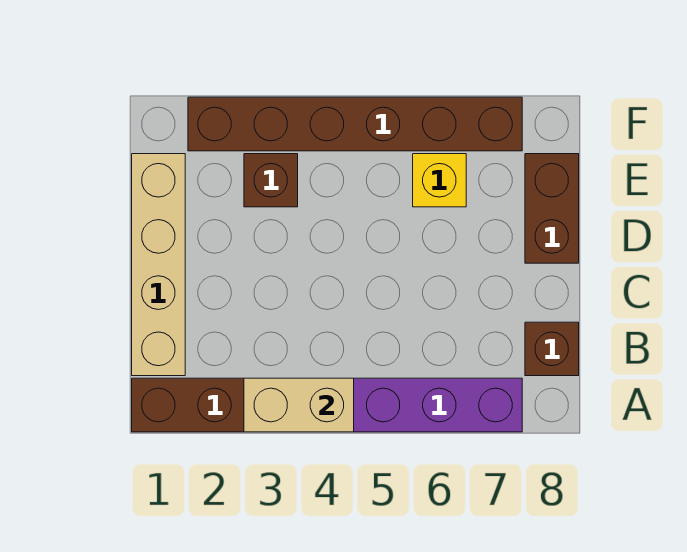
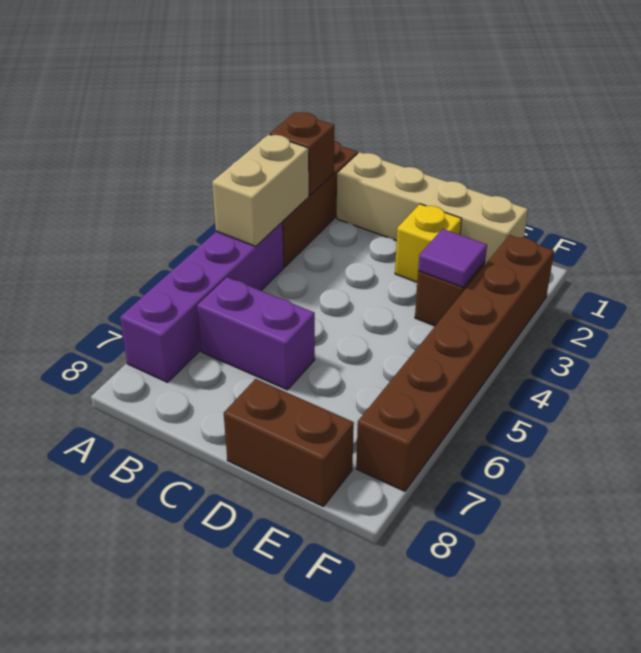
none -> purple 1x2 brick [197,277,315,390]
brown 1x1 brick [525,322,579,376] -> brown 1x1 brick moved to [270,112,334,196]
none -> purple 1x1 tile [418,229,487,287]
yellow 1x1 brick [413,154,466,207] -> yellow 1x1 brick moved to [395,204,462,282]

